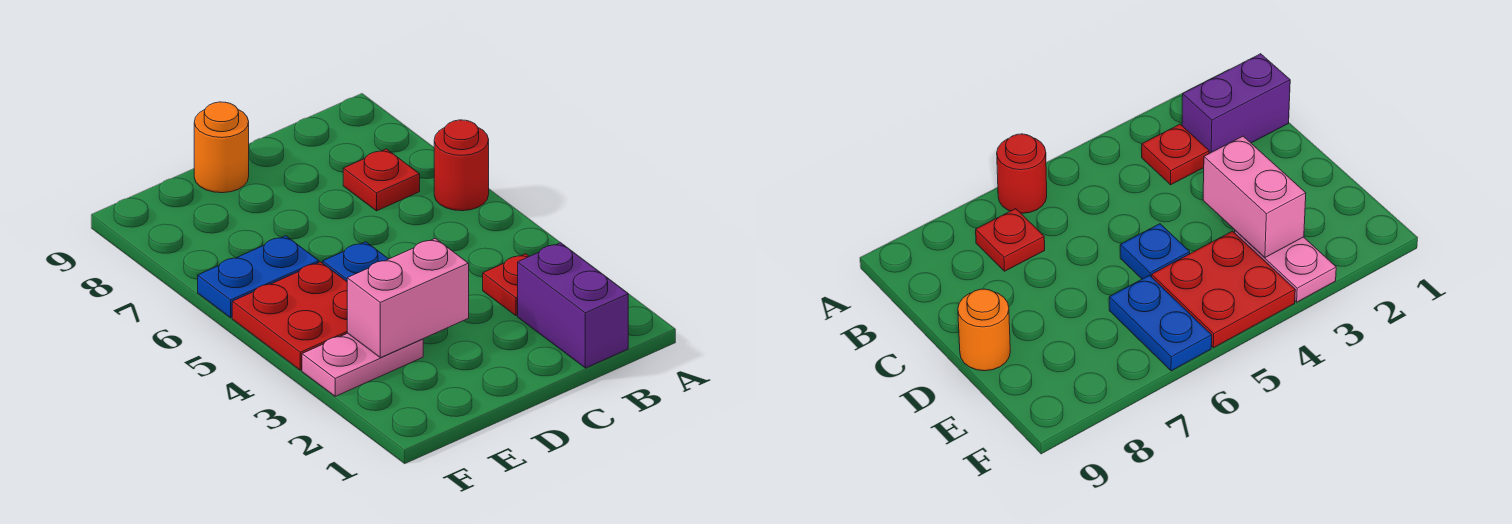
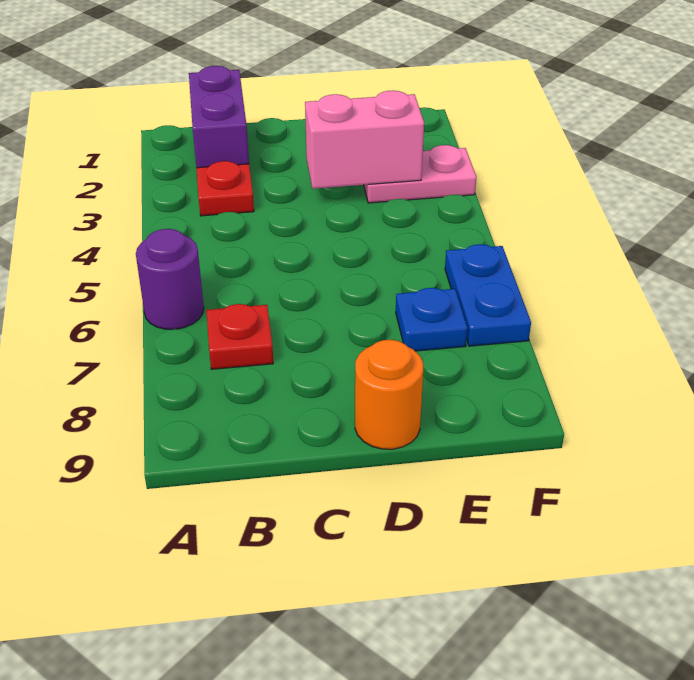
red 1x1 round brick [434,120,489,211] -> purple 1x1 round brick [136,229,204,329]
blue 1x1 plate [323,242,388,281] -> blue 1x1 plate moved to [396,288,467,351]
red 2x2 plate [232,262,347,370] -> none
blue 1x2 plate [198,236,319,318] -> blue 1x2 plate turned to [445,244,531,346]

